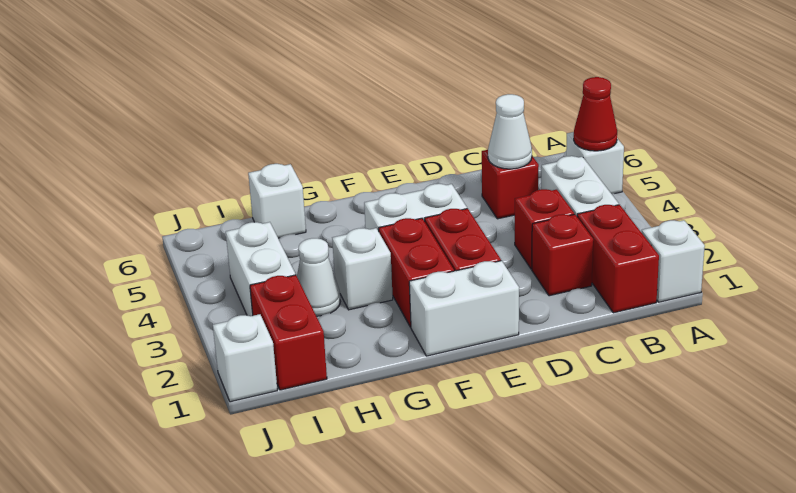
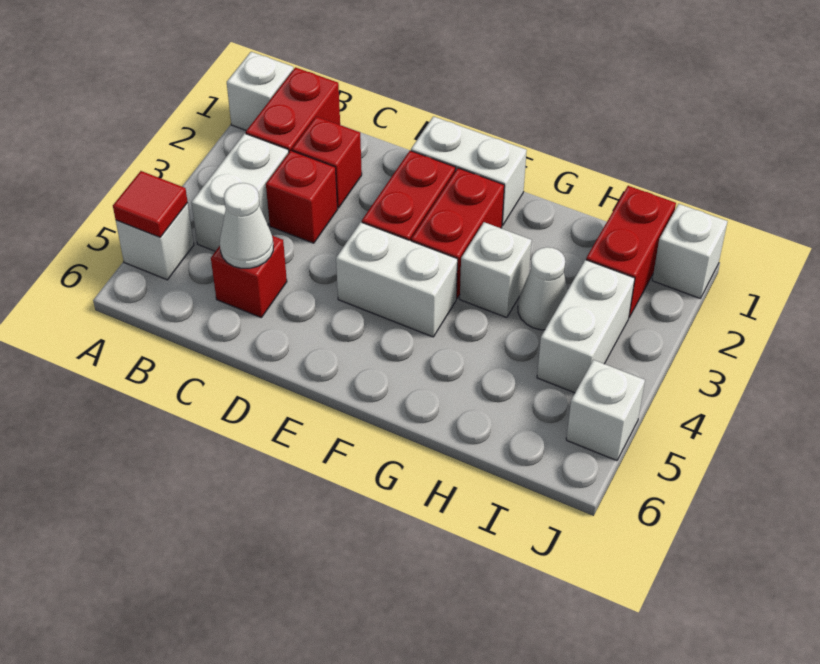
red 1x1 cone [574,77,617,151] -> red 1x1 tile [113,171,188,237]
white 1x1 brick [248,164,306,238] -> white 1x1 brick moved to [566,360,645,461]

